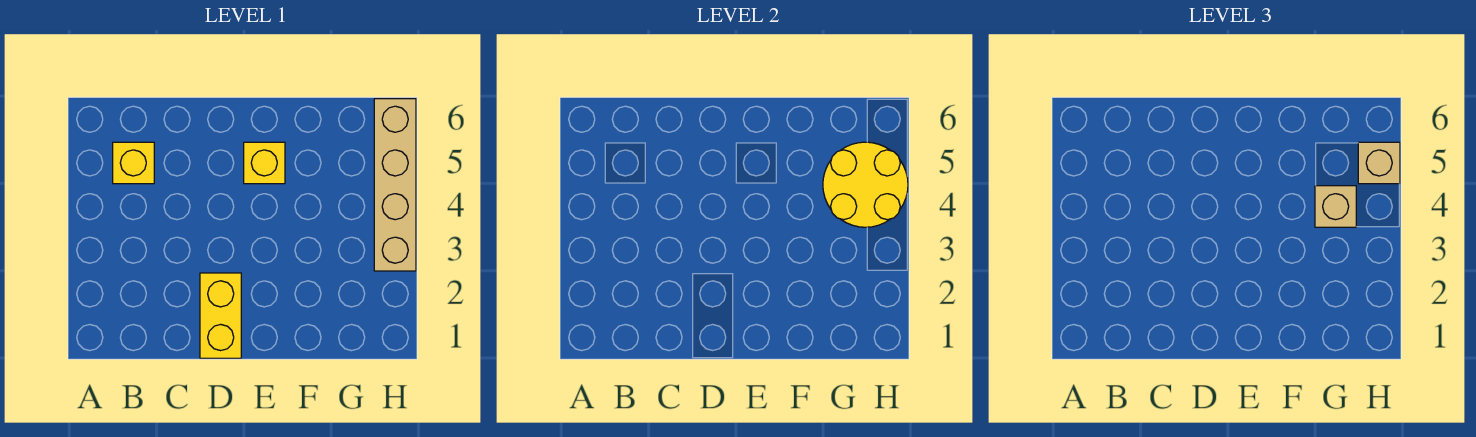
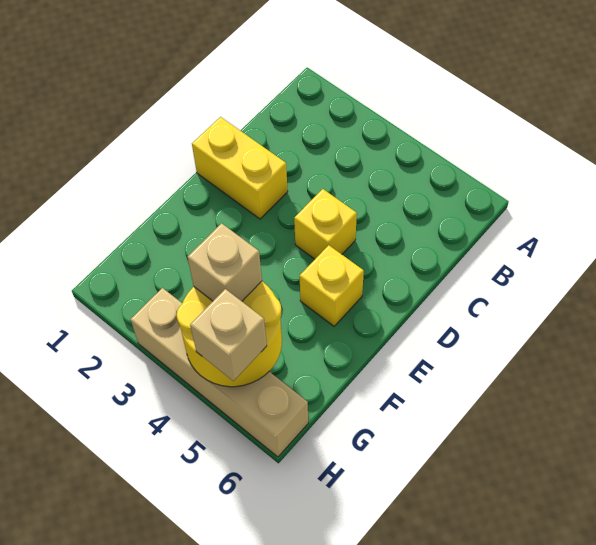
yellow 1x1 brick [113,142,154,184] -> yellow 1x1 brick moved to [294,189,357,259]

